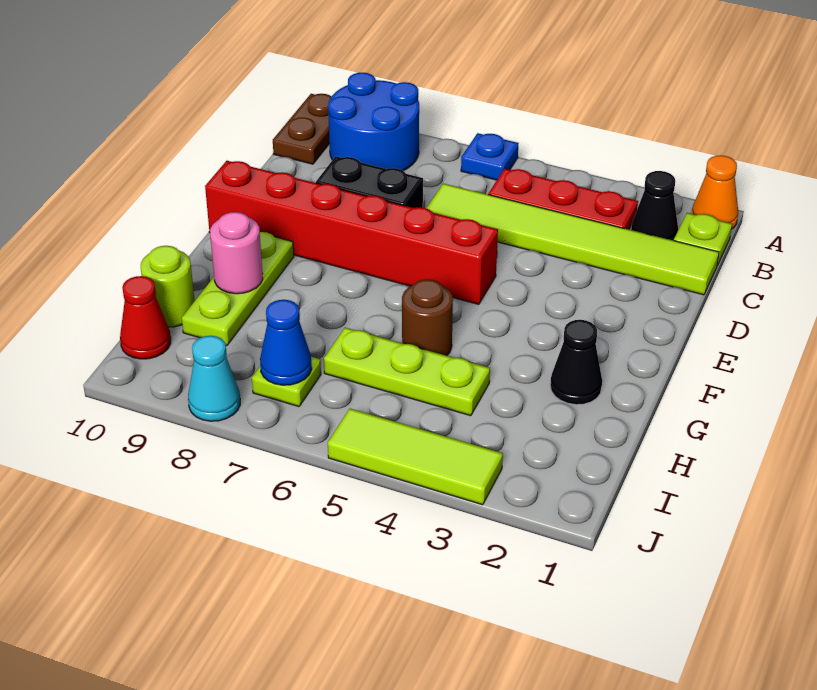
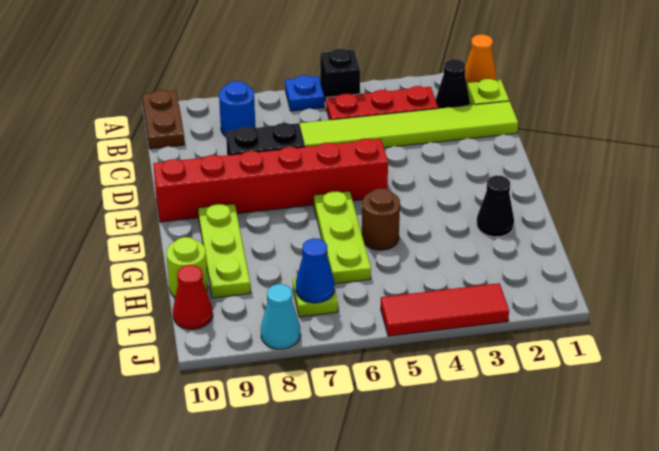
none -> black 1x1 brick [320,49,360,106]
blue 2x2 round brick [328,73,419,171] -> blue 1x1 round brick [219,81,255,136]
pink 1x1 round brick [210,212,263,294] -> none
lime 1x3 plate [324,328,490,416] -> lime 1x3 plate turned to [314,191,371,284]
lime 1x3 tile [328,409,503,505] -> red 1x3 tile [381,283,509,336]

